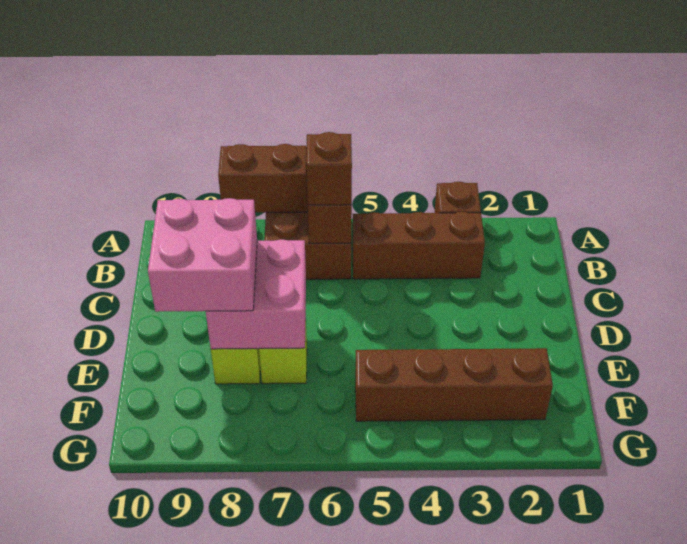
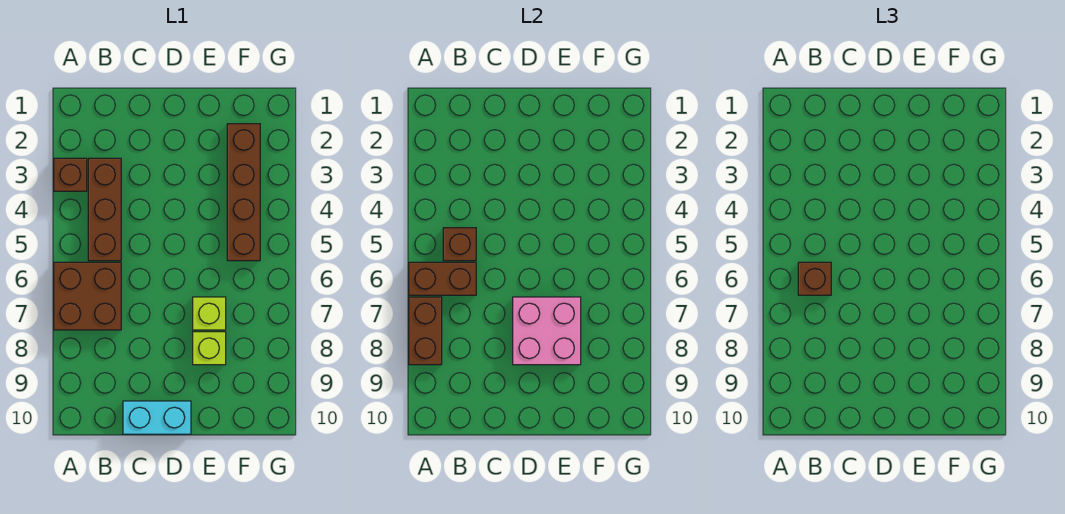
none -> brown 1x1 brick [443,228,476,261]
none -> cyan 1x2 brick [123,401,191,434]
pink 2x2 brick [148,198,257,312] -> none

